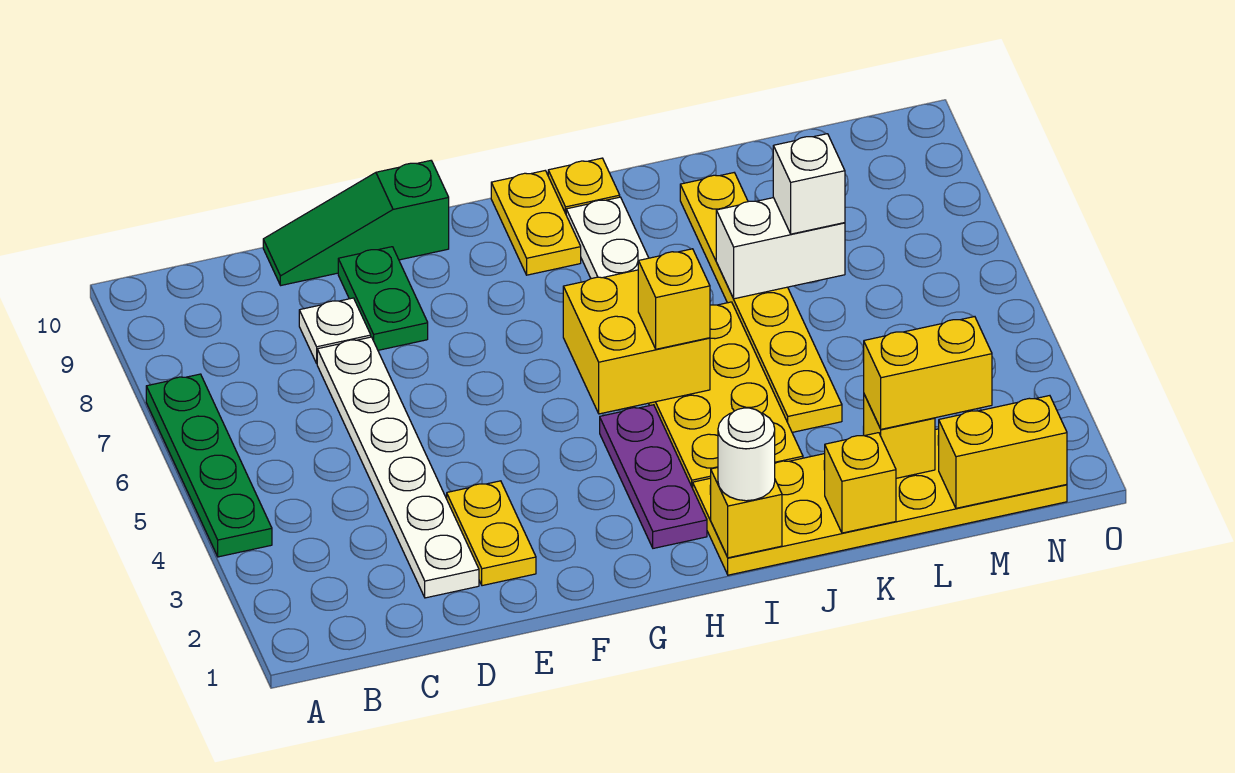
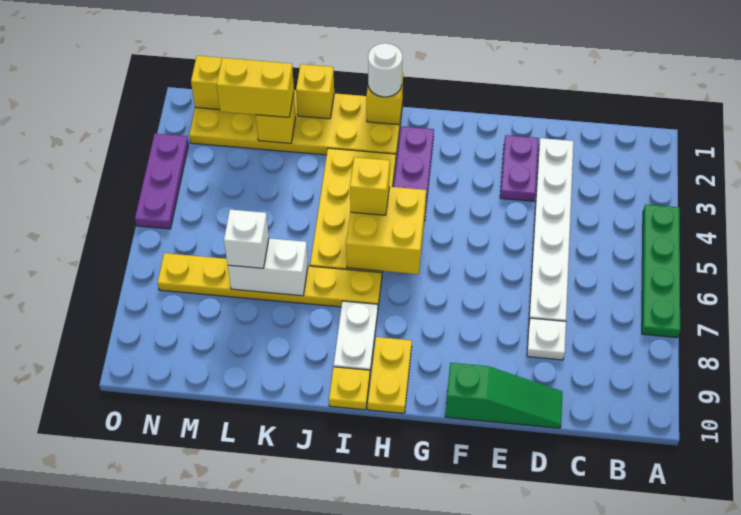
yellow 1x2 plate [447,481,536,586] -> purple 1x2 plate [500,135,538,201]
green 1x2 plate [338,247,428,350] -> none
yellow 1x6 plate [680,173,842,432] -> yellow 1x6 plate turned to [158,253,382,307]
none -> purple 1x3 plate [135,134,189,229]

